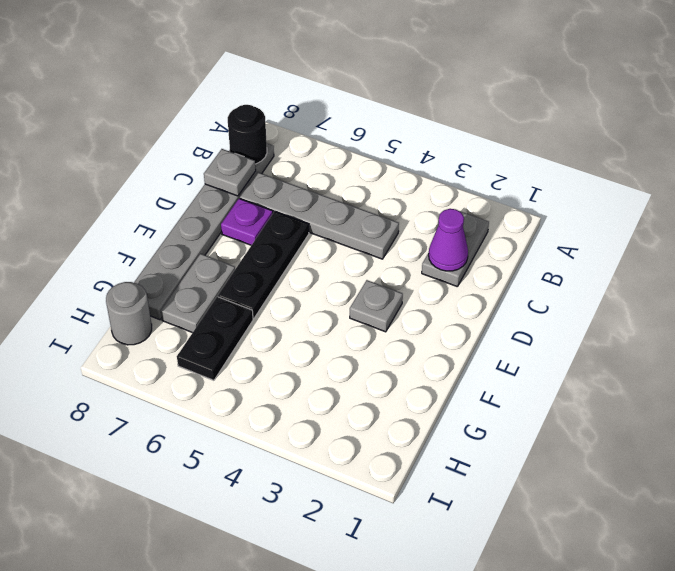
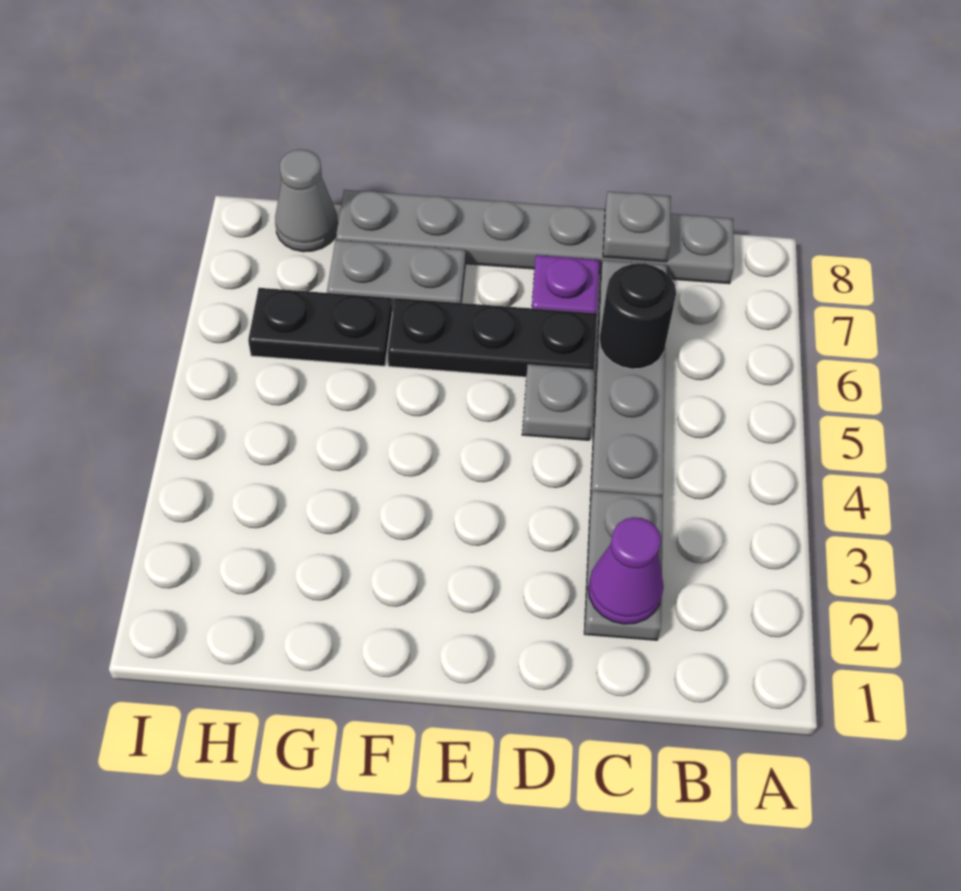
grey 1x2 plate [422,211,489,287] -> grey 1x2 plate turned to [584,491,663,640]
black 1x1 round brick [228,105,267,164] -> black 1x1 round brick moved to [599,264,676,369]
grey 1x1 plate [350,280,403,332] -> grey 1x1 plate moved to [522,364,595,440]
grey 1x1 round brick [106,282,152,345] -> grey 1x1 cone [275,149,338,252]

